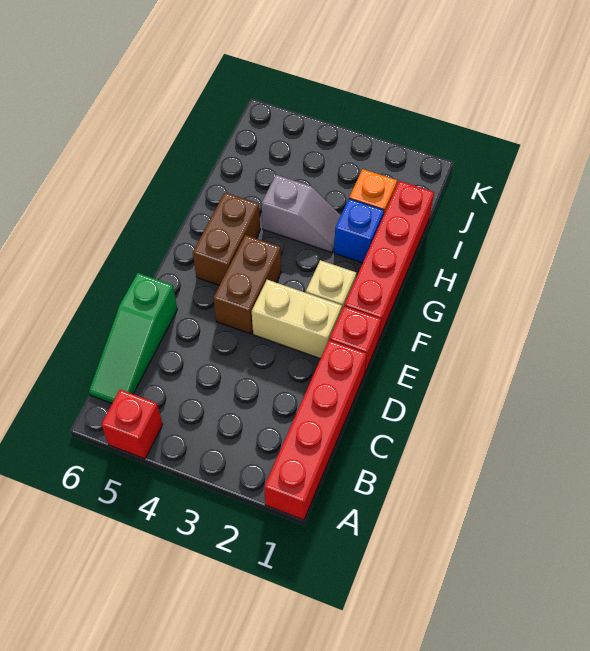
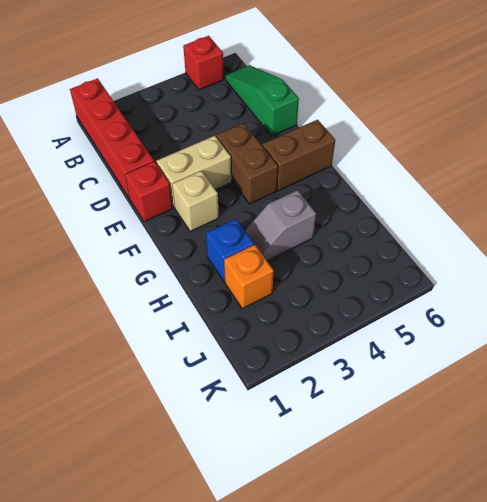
red 1x4 brick [344,181,434,341] -> none
brown 1x2 brick [193,193,260,285] -> brown 1x2 brick turned to [262,120,335,191]

